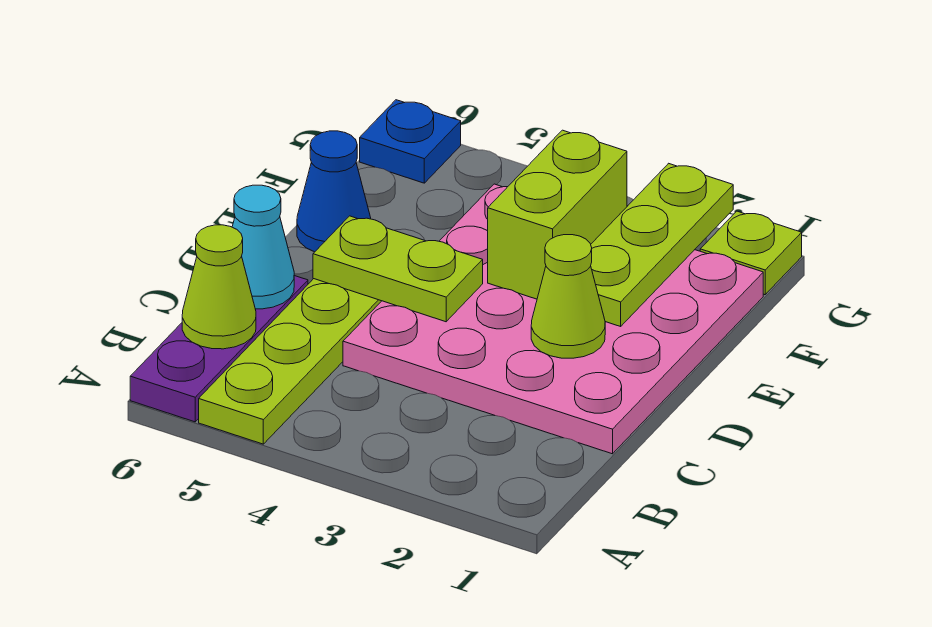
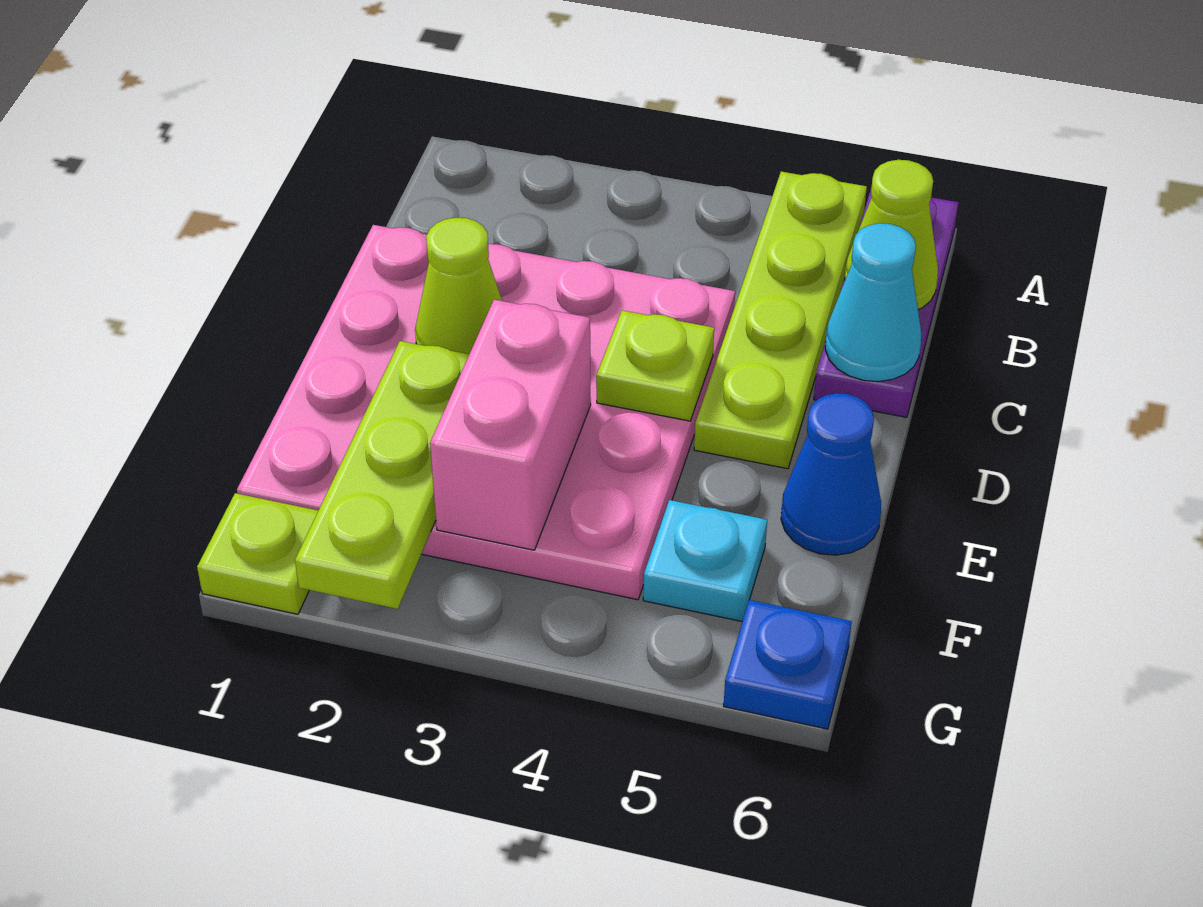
lime 1x2 plate [313,216,483,322] -> lime 1x1 plate [596,310,714,421]
lime 1x2 brick [488,130,627,299] -> pink 1x2 brick [430,300,591,550]
none -> cyan 1x1 plate [643,500,767,621]

